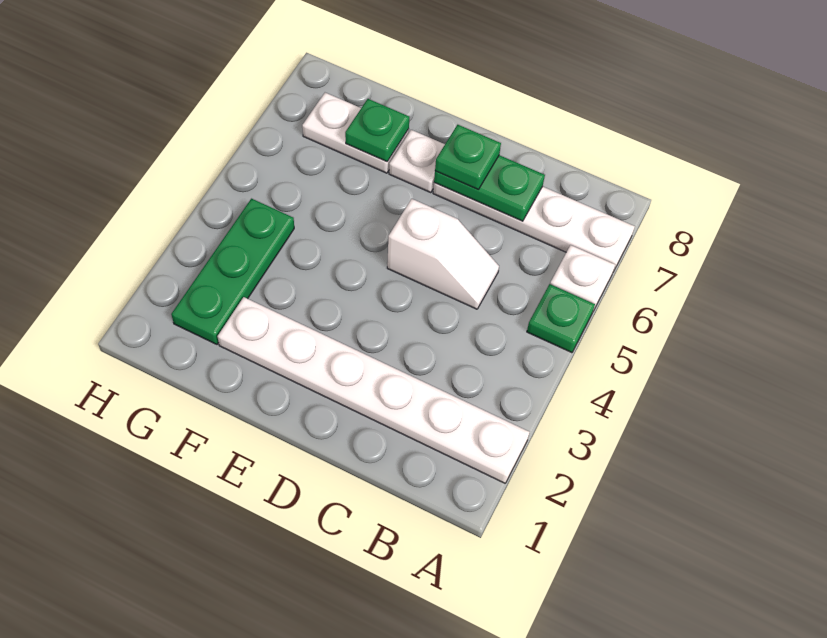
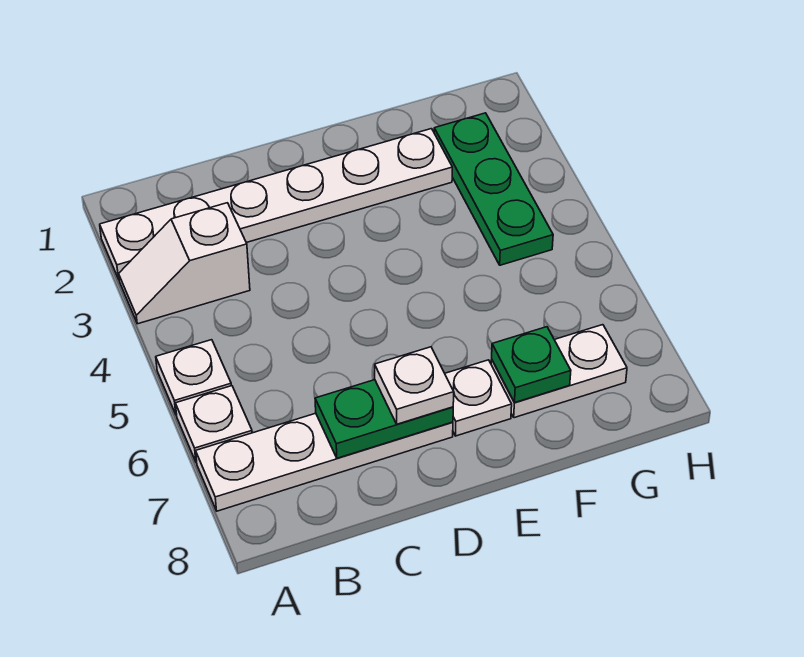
green 1x1 plate [527,284,595,353] -> white 1x1 plate [156,340,231,415]
white 1x2 slope [387,199,499,309] -> white 1x2 slope moved to [119,203,250,324]
green 1x1 plate [435,125,501,190] -> white 1x1 plate [375,347,454,424]

